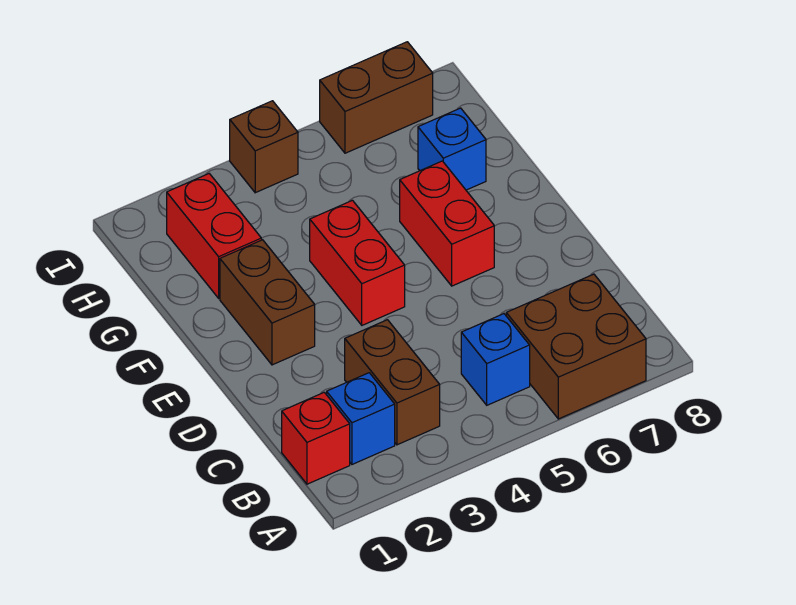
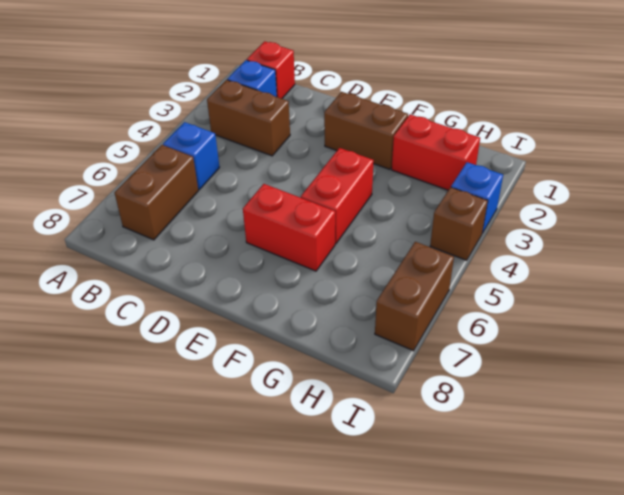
brown 2x2 brick [506,274,646,419] -> brown 1x2 brick [115,145,198,240]
red 1x2 brick [310,200,405,325] -> red 1x2 brick turned to [301,148,374,244]
blue 1x1 brick [418,108,486,190] -> blue 1x1 brick moved to [451,162,503,233]

